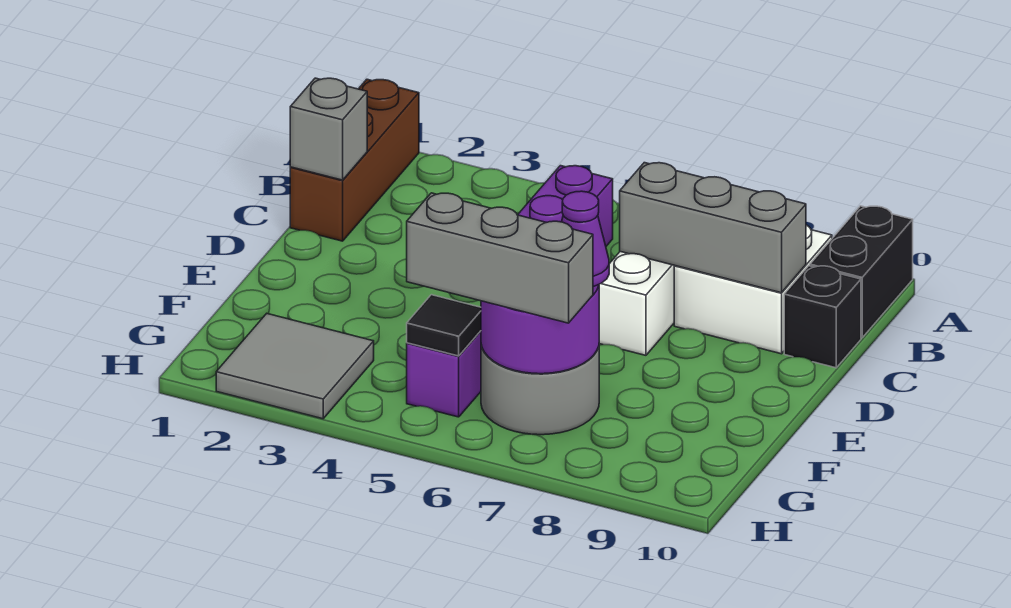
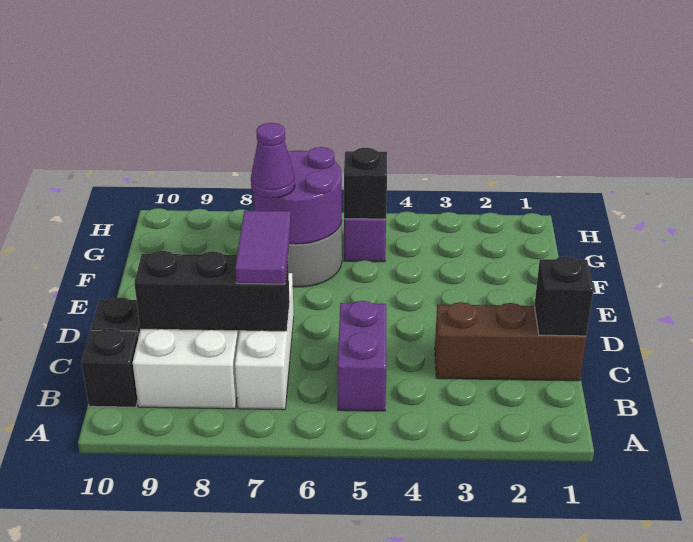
brown 1x3 brick [290,79,419,241] -> brown 1x3 brick turned to [435,302,586,381]
black 1x2 brick [810,206,913,338] -> black 1x1 brick [82,328,138,407]
grey 1x1 brick [290,78,367,180] -> black 1x1 brick [534,256,593,336]
grey 1x3 brick [620,163,806,293] -> black 1x3 brick [134,251,290,331]
none -> purple 1x2 tile [235,211,291,284]
grey 2x2 tile [216,314,374,419] -> none
black 1x1 tile [407,295,481,356] -> black 1x1 brick [344,148,387,219]
grey 1x3 brick [407,193,593,323] -> none

